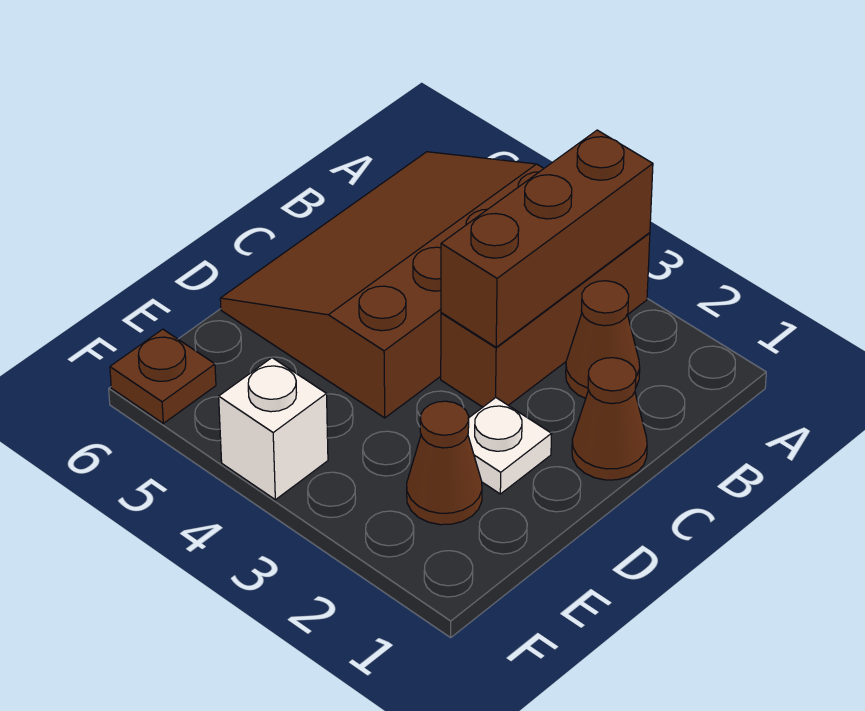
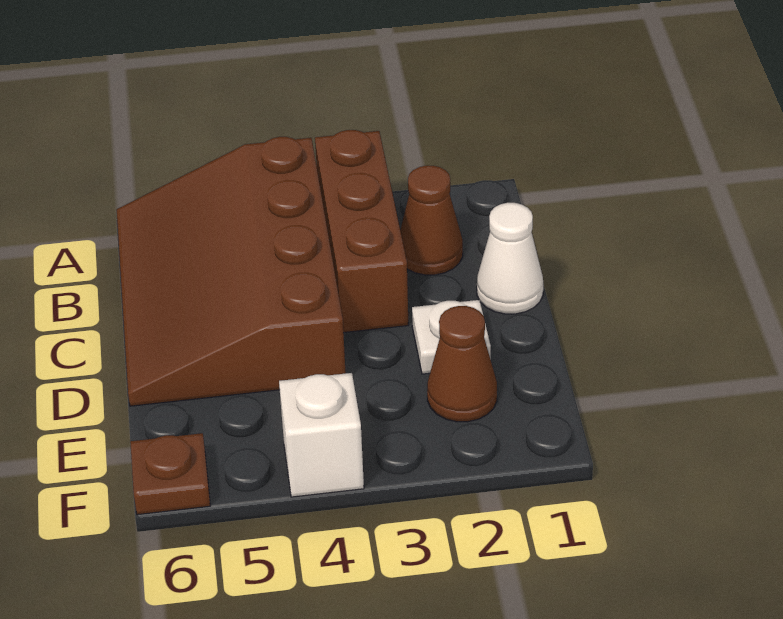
brown 1x3 brick [441,130,653,347] -> none
brown 1x1 cone [572,358,647,480] -> white 1x1 cone [477,203,543,314]

